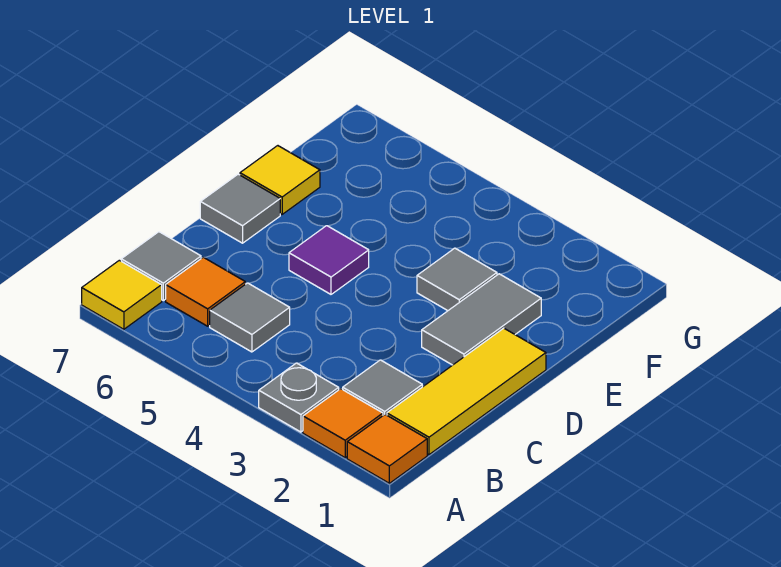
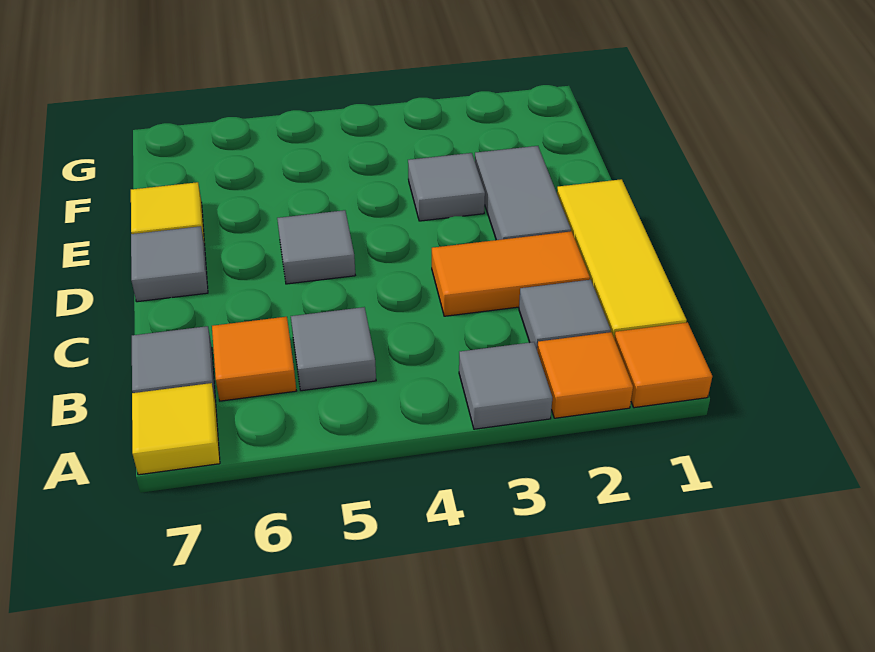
grey 1x1 plate [259,363,339,432] -> grey 1x1 tile [459,342,552,429]
none -> orange 1x2 tile [432,231,590,316]
purple 1x1 tile [289,226,369,294] -> grey 1x1 tile [277,210,355,284]

